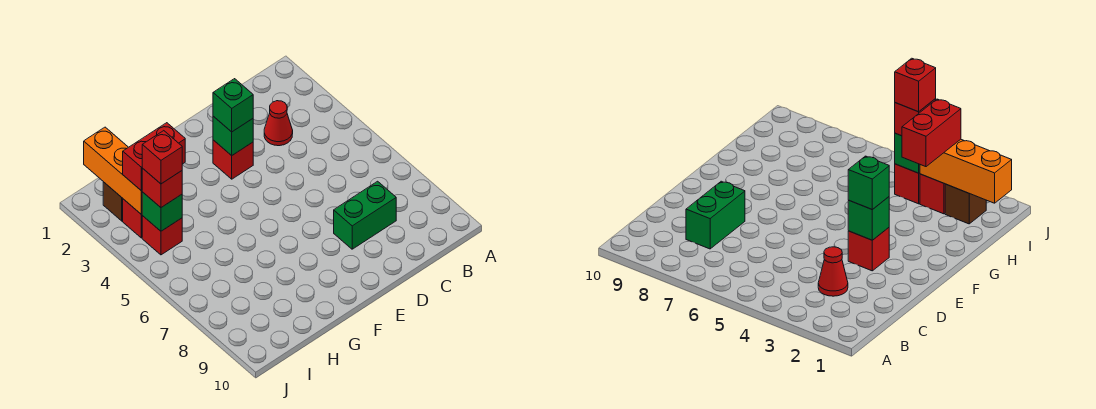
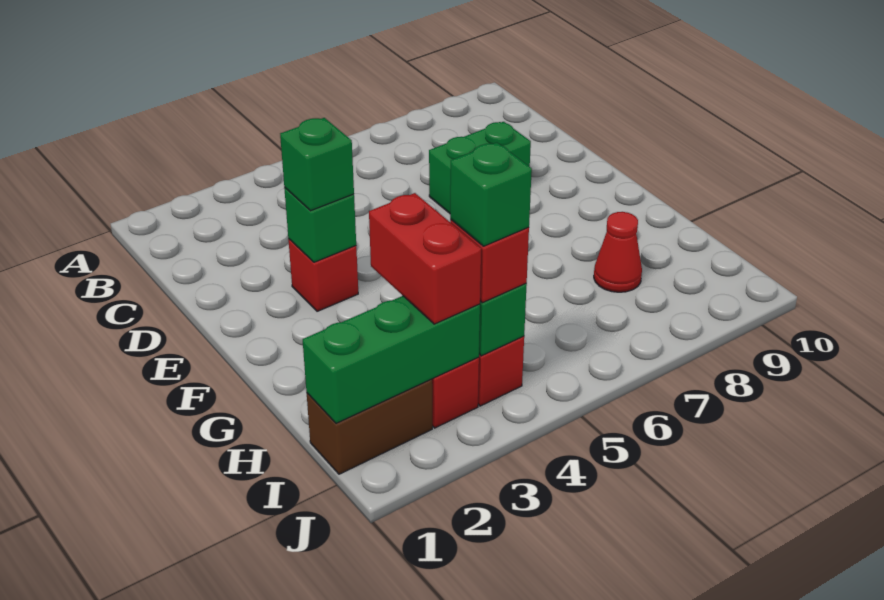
red 1x1 cone [264,101,293,146] -> red 1x1 cone moved to [594,212,642,292]
green 1x2 brick [334,181,396,249] -> green 1x2 brick turned to [429,122,531,213]
orange 1x3 brick [84,127,142,214] -> green 1x3 brick [303,296,480,423]
brown 1x1 brick [103,182,123,221] -> brown 1x2 brick [307,379,432,474]
red 1x1 brick [142,131,182,184] -> green 1x1 brick [450,143,532,246]

